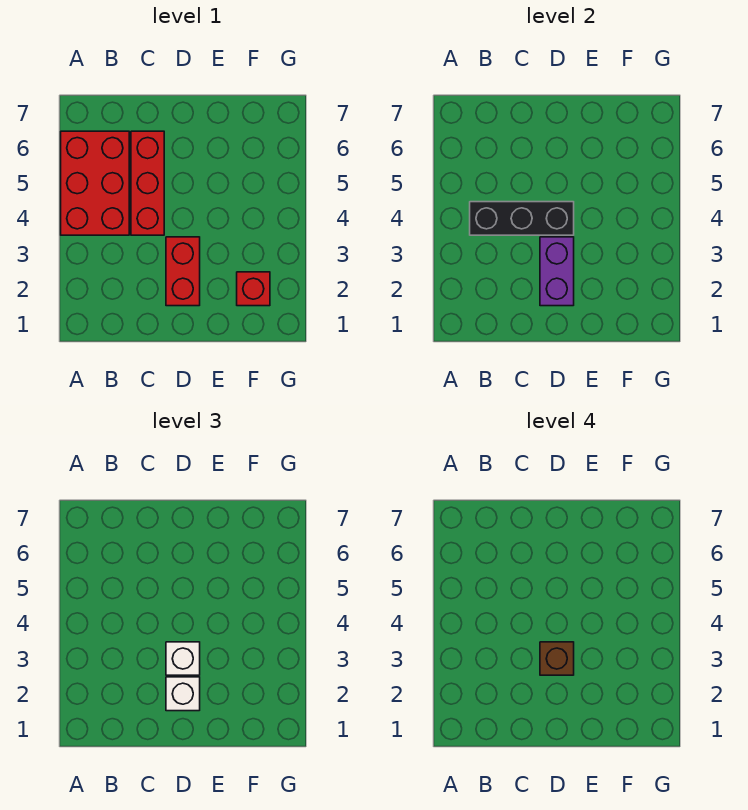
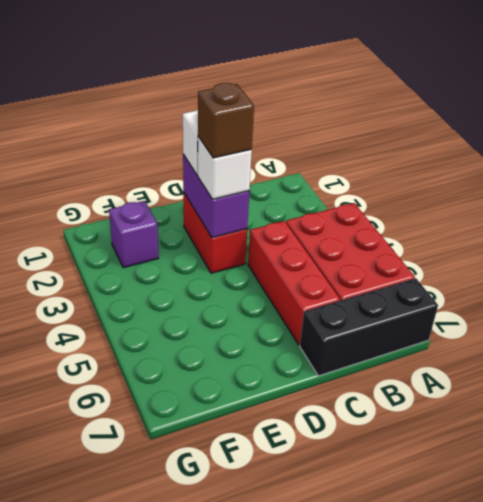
black 1x3 brick [470,202,574,235] -> black 1x3 brick moved to [300,278,438,376]
red 1x1 brick [237,272,270,306] -> purple 1x1 brick [109,201,159,268]

